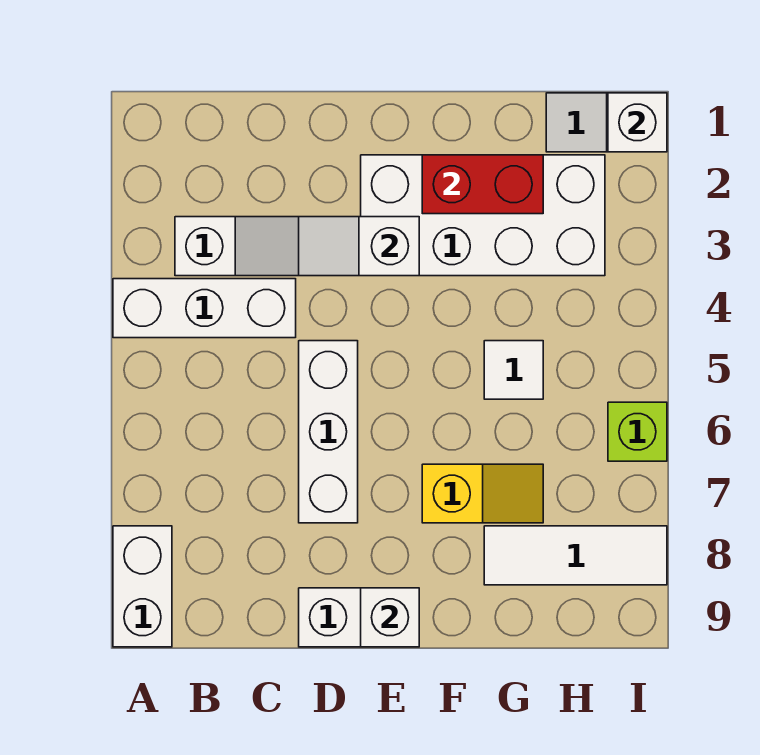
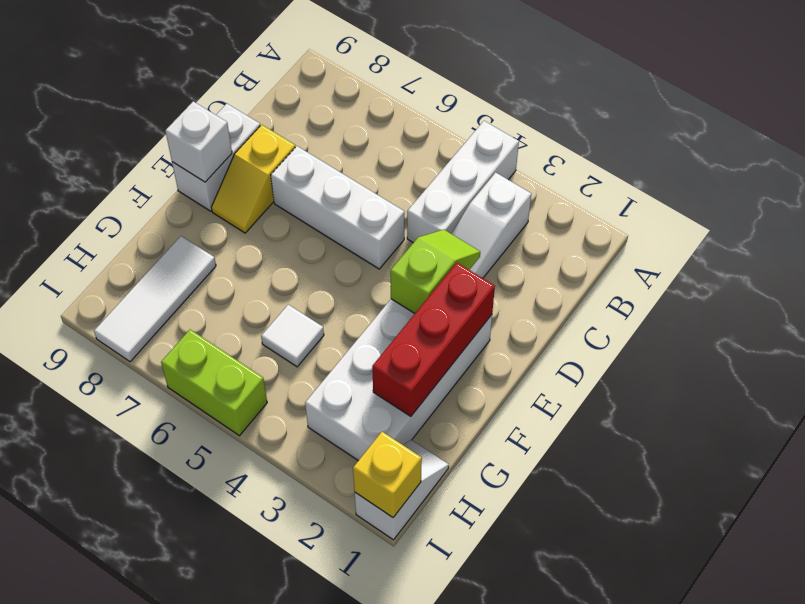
white 1x2 brick [113,526,172,647] -> none
white 1x2 slope [299,217,419,276] -> lime 1x2 slope [390,230,480,313]
red 1x2 brick [422,155,543,214] -> red 1x3 brick [372,263,495,416]
yellow 1x2 slope [422,464,543,523] -> yellow 1x2 slope moved to [211,125,295,233]
white 1x1 brick [608,93,667,152] -> yellow 1x1 brick [353,432,422,517]
lime 1x1 brick [608,402,667,461] -> lime 1x2 brick [161,330,267,436]

